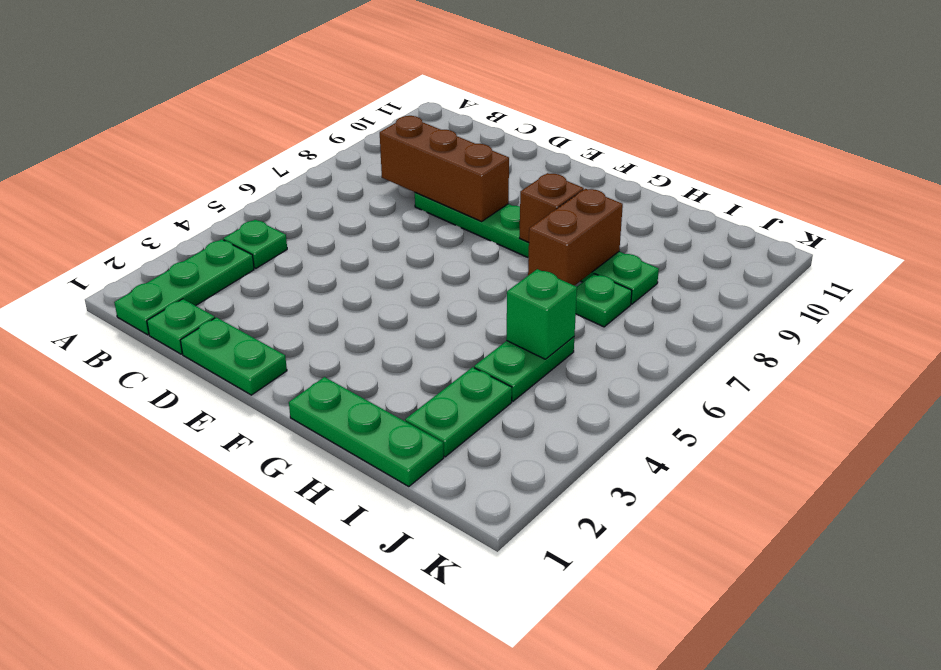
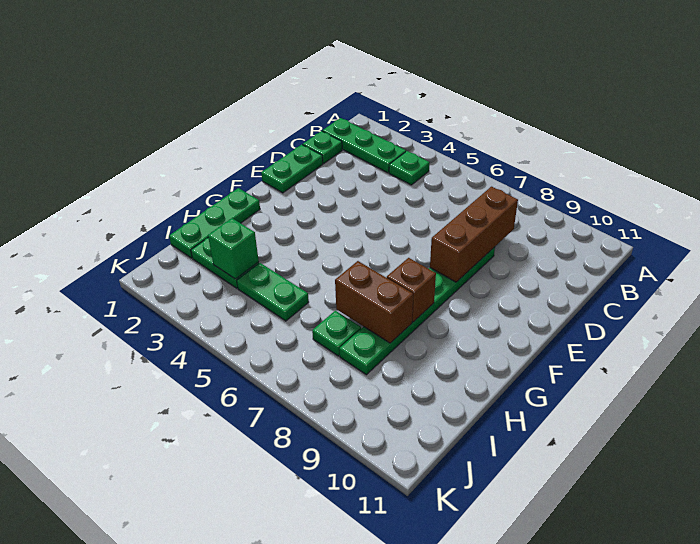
green 1x1 brick [506,269,577,359] -> green 1x1 brick moved to [208,218,259,279]

